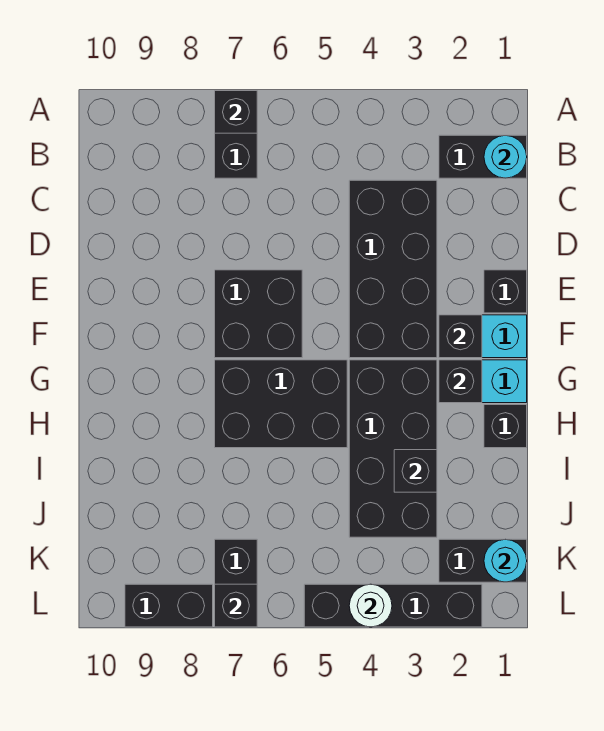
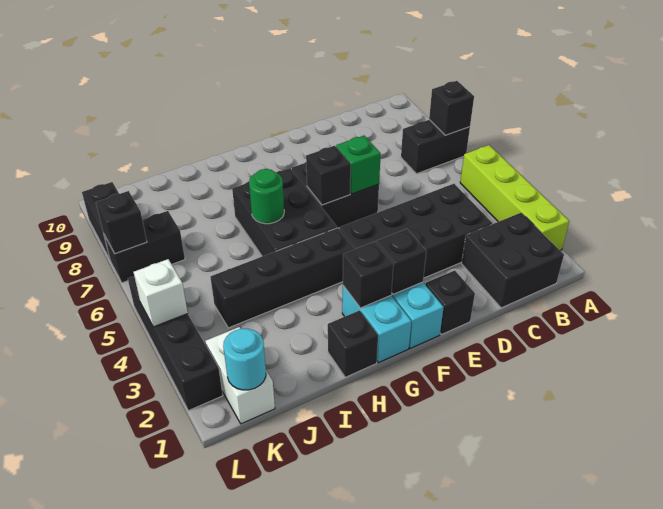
none -> lime 1x4 brick [460,145,569,250]
black 1x2 brick [439,135,527,178] -> black 2x2 brick [462,213,564,308]
cyan 1x1 round brick [484,136,527,178] -> none
none -> green 1x1 brick [336,136,381,194]
black 2x4 brick [349,360,437,537] -> black 1x4 brick [210,228,354,328]
none -> green 1x1 round brick [249,169,284,224]
black 1x1 brick [394,450,437,492] -> black 1x1 brick moved to [306,146,351,205]
black 1x2 brick [439,539,527,582] -> white 1x2 brick [205,327,275,424]
white 1x1 round brick [349,584,392,627] -> white 1x1 brick [134,259,188,327]

